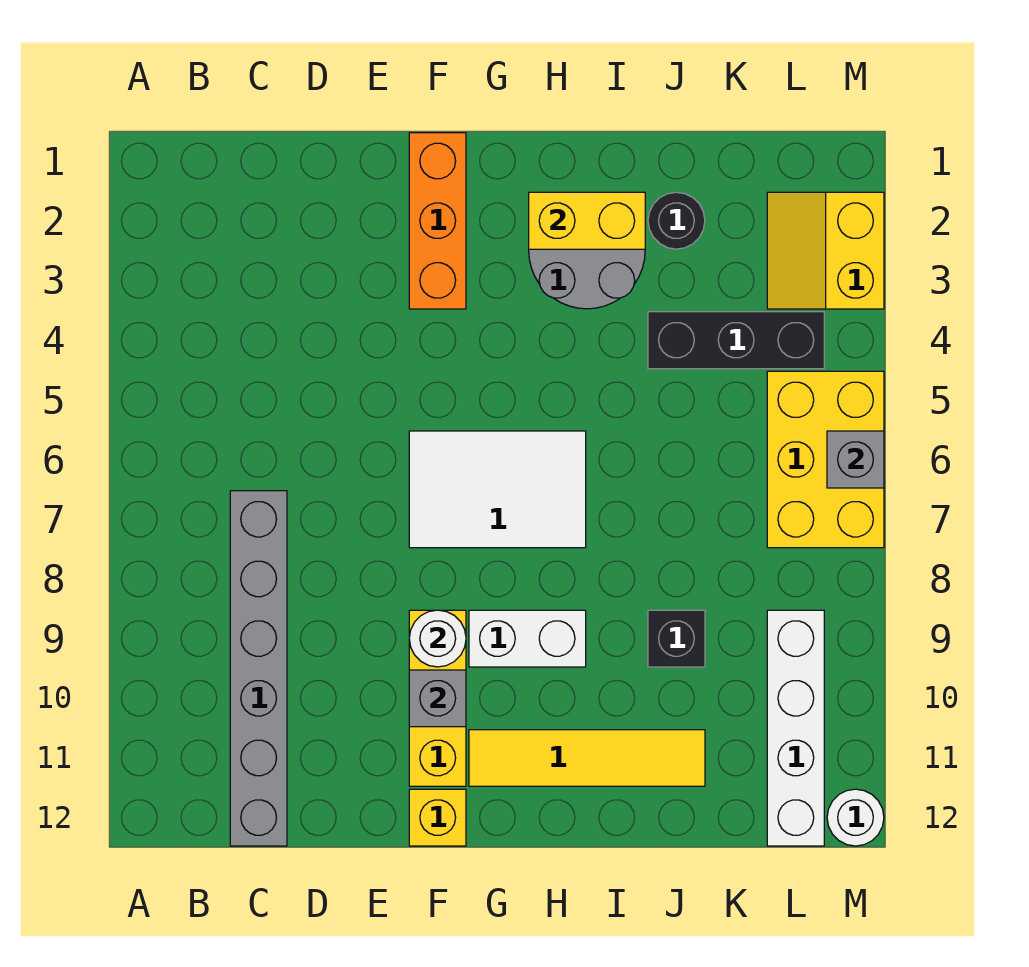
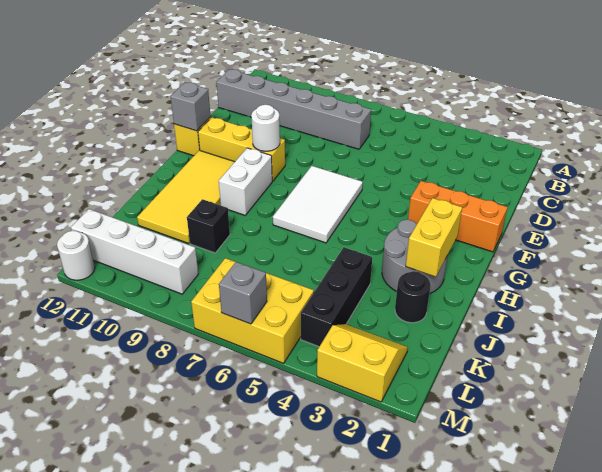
grey 1x1 brick [409,670,466,727] -> grey 1x1 brick moved to [171,82,211,131]
yellow 1x4 tile [469,730,705,786] -> yellow 2x4 tile [137,150,234,243]

